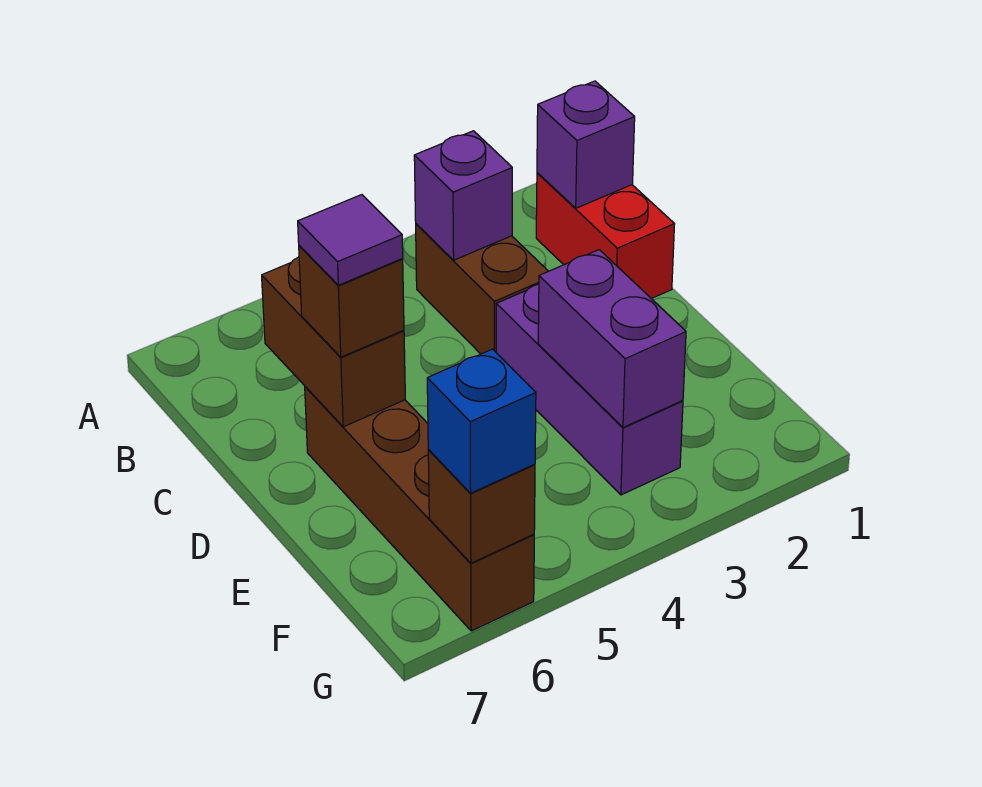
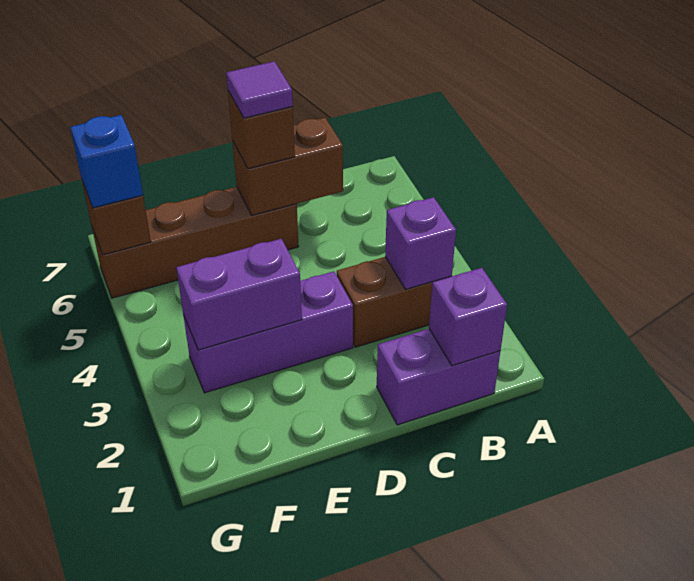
red 1x2 brick [536,173,674,299] -> purple 1x2 brick [377,329,500,425]

